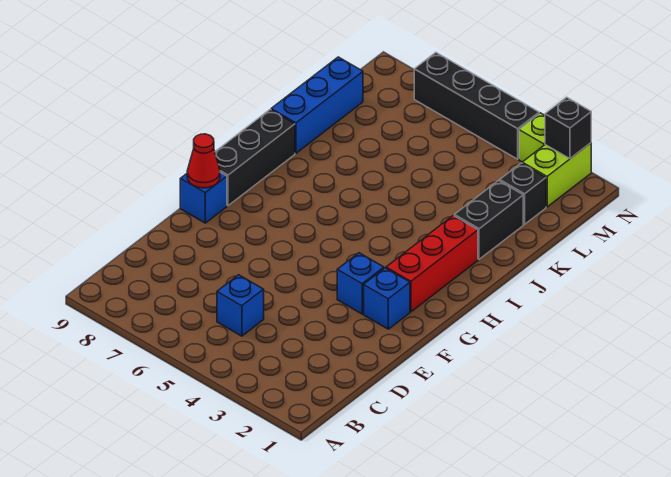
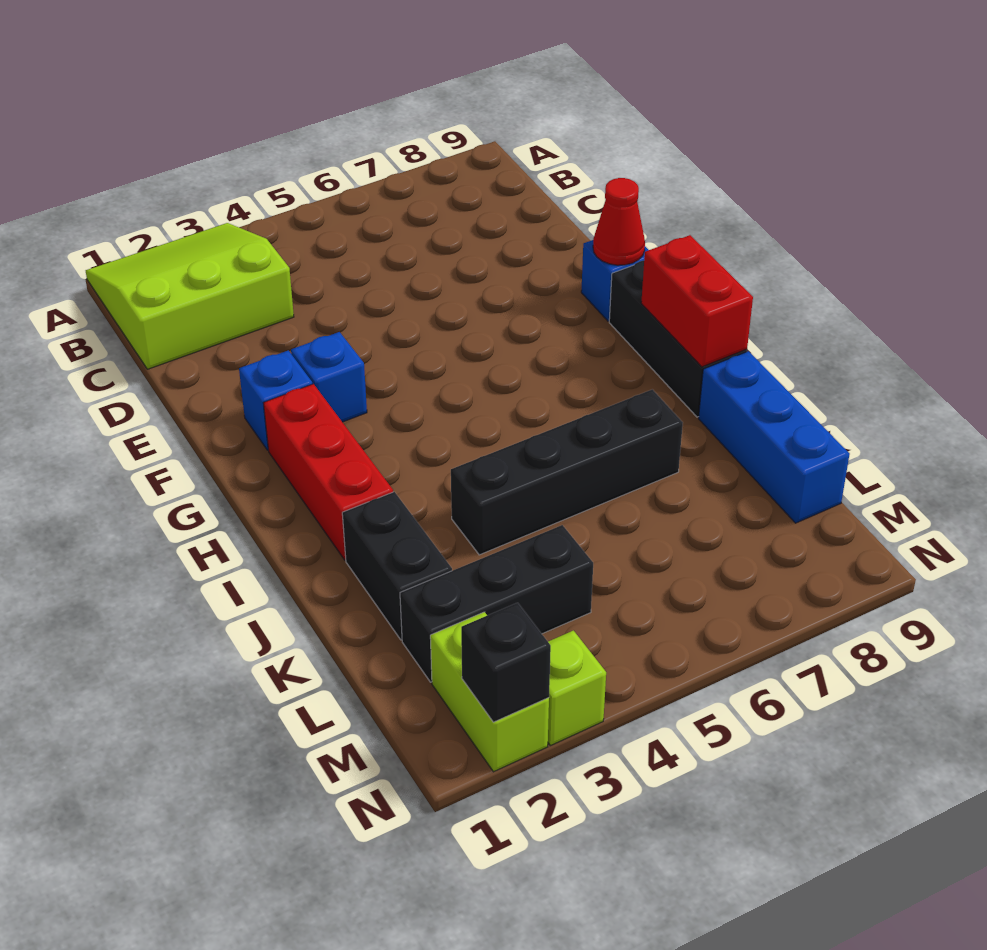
none -> lime 3x3 slope [86,223,294,369]
blue 1x1 brick [217,275,264,336] -> none
none -> red 1x2 brick [641,235,753,367]
black 1x1 brick [500,163,546,224] -> black 1x3 brick [400,525,593,682]
black 1x4 brick [414,53,539,159] -> black 1x4 brick moved to [451,389,683,555]

